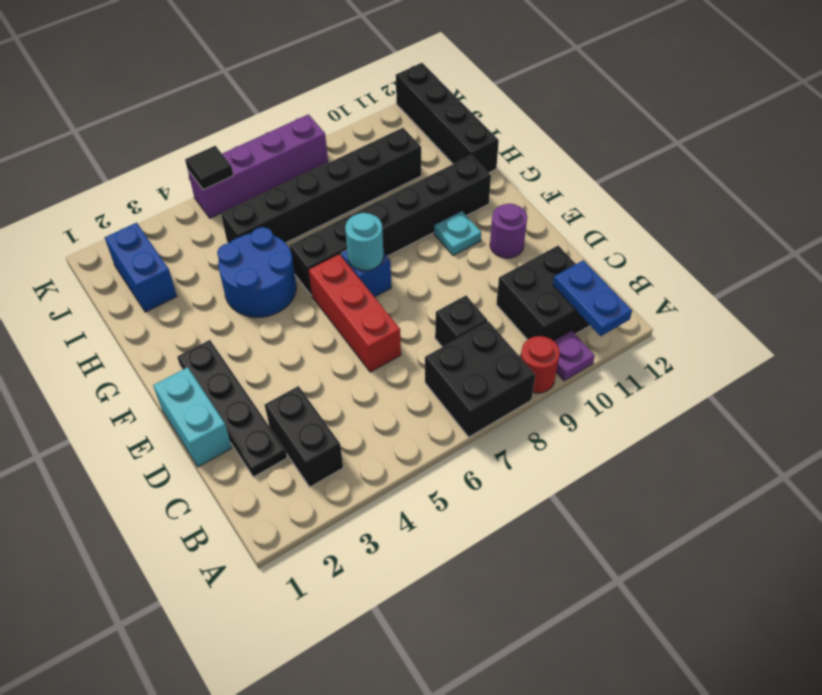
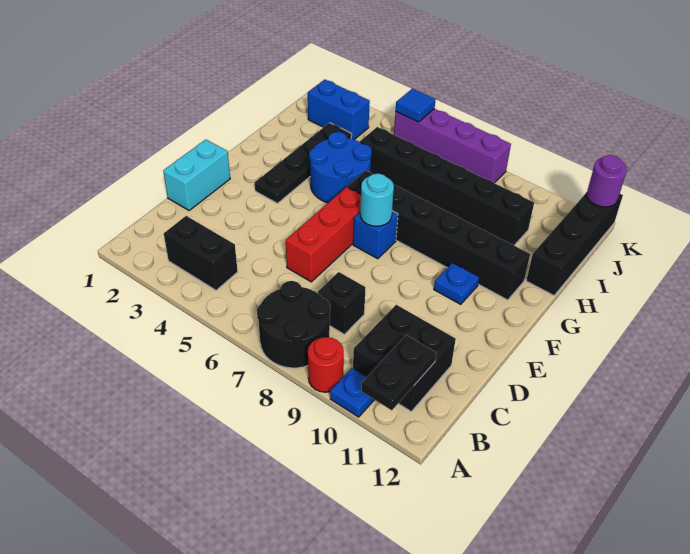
black 2x2 brick [425,321,535,437] -> black 2x2 round brick [257,281,330,368]
purple 1x1 plate [554,331,595,381] -> blue 1x1 plate [330,368,374,417]
blue 1x2 plate [553,260,632,336] -> black 1x2 plate [361,335,436,410]
black 1x2 brick [265,386,343,487] -> black 1x2 brick turned to [164,216,238,290]
black 1x4 plate [178,340,287,477] -> black 1x4 plate moved to [255,123,352,203]
purple 1x1 round brick [490,204,527,258] -> purple 1x1 round brick moved to [587,155,627,207]
cyan 1x1 plate [434,211,481,256] -> blue 1x1 plate [434,263,479,304]
blue 1x2 brick [105,223,177,312] -> blue 1x2 brick turned to [308,80,370,140]
black 1x1 tile [185,146,233,190] -> blue 1x1 tile [396,89,436,122]

